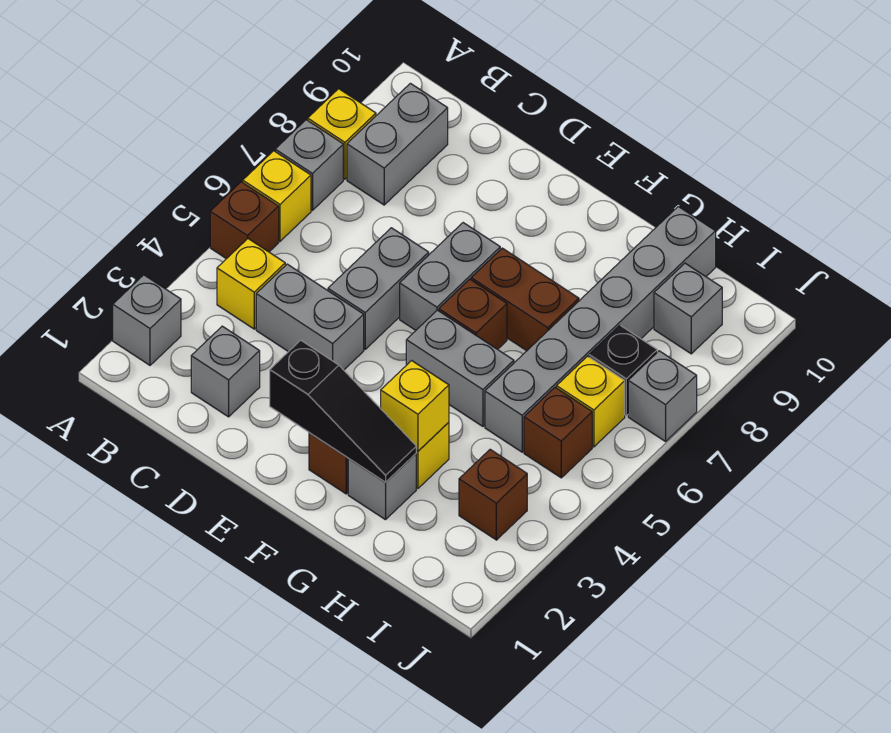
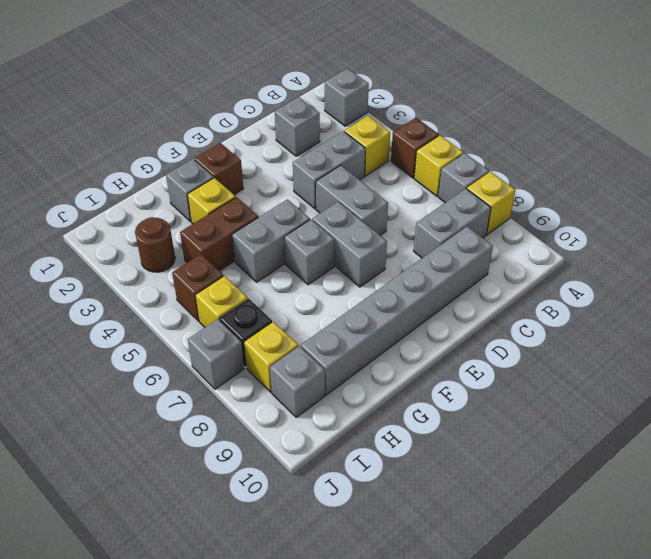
grey 1x2 brick [347,83,448,205] -> grey 1x2 brick turned to [414,189,491,258]
black 1x3 slope [270,340,416,482] -> none
brown 1x1 brick [439,279,507,349] -> grey 1x1 brick [284,220,334,285]
brown 1x2 brick [471,248,579,351] -> brown 1x2 brick moved to [180,197,258,271]
yellow 1x1 brick [381,361,449,451] -> yellow 1x1 brick moved to [244,322,298,392]
grey 1x6 brick [485,207,716,452] -> grey 1x6 brick turned to [301,226,493,395]
brown 1x1 brick [459,449,527,540] -> brown 1x1 round brick [135,217,175,272]

